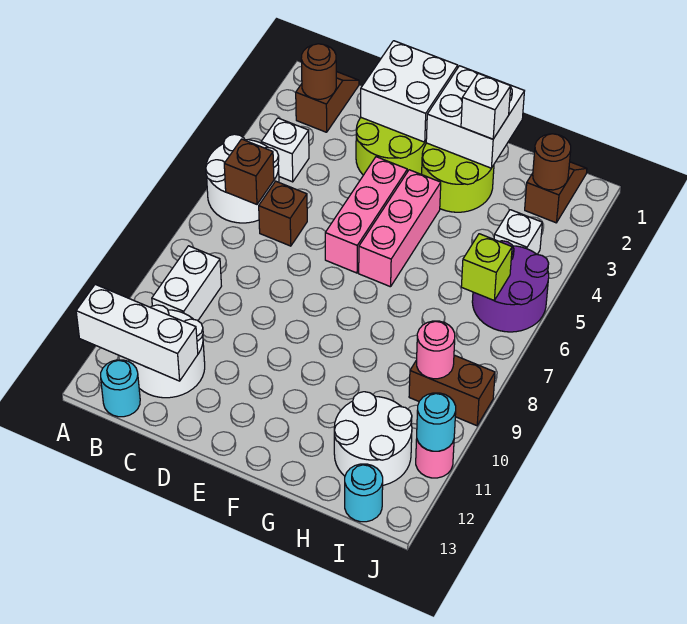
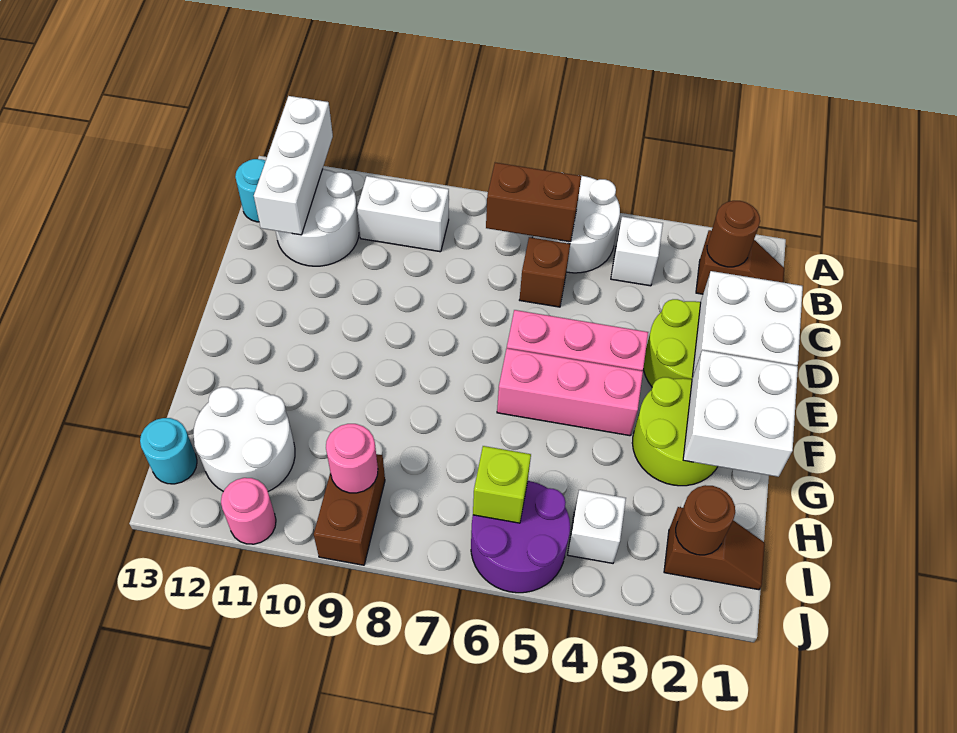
brown 1x1 brick [224,139,274,204] -> brown 1x2 brick [486,163,581,242]
white 1x1 brick [461,73,511,139] -> none
cyan 1x1 round brick [417,393,456,451] -> none

